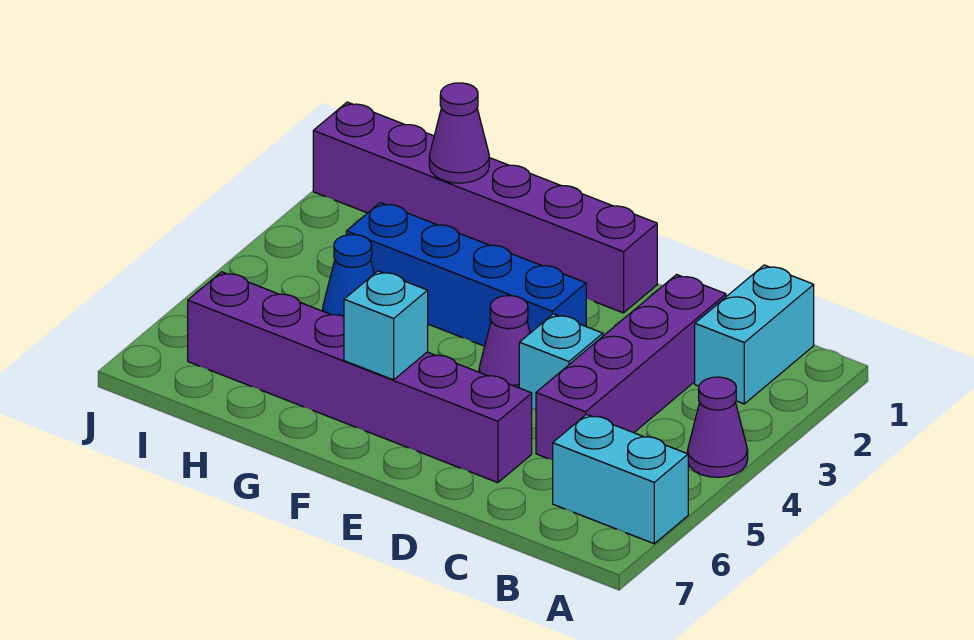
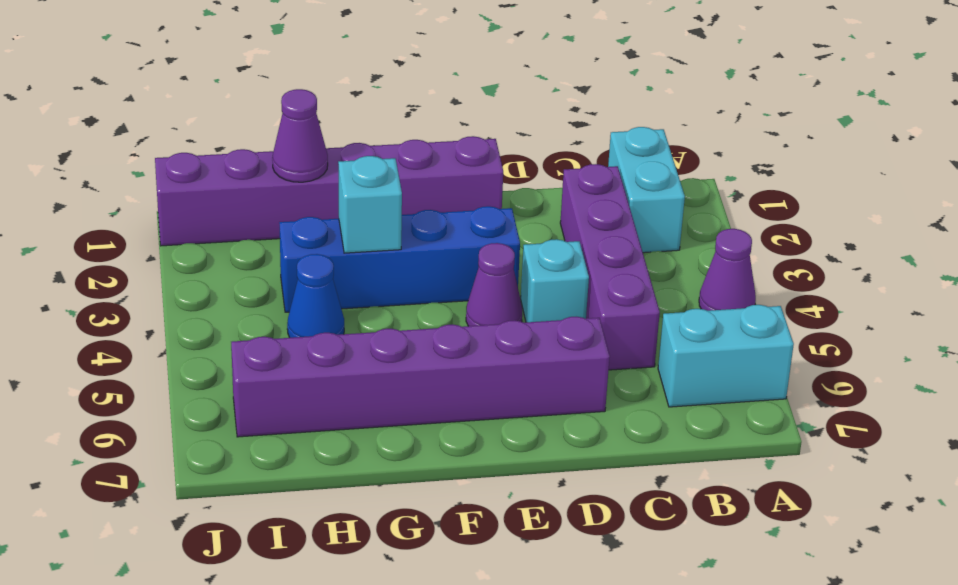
cyan 1x1 brick [344,271,428,380] -> cyan 1x1 brick moved to [338,156,402,253]

